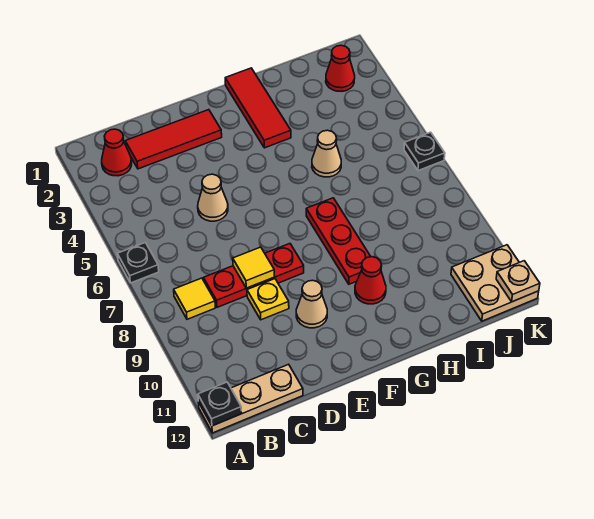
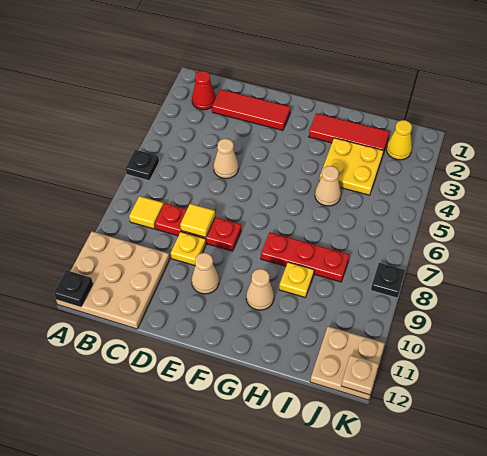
tan 1x3 plate [198,364,303,433] -> tan 3x3 plate [56,231,170,329]
red 1x3 tile [225,68,291,148] -> red 1x3 tile turned to [309,113,390,153]
red 1x3 plate [306,198,371,284] -> red 1x3 plate turned to [261,232,349,282]
red 1x1 cone [355,257,386,304] -> tan 1x1 cone [246,269,274,310]
none -> yellow 2x2 plate [319,138,384,195]
none -> yellow 1x1 plate [279,262,314,297]
red 1x1 cone [326,45,355,91] -> yellow 1x1 cone [387,120,412,160]
black 1x1 plate [404,132,445,171] -> black 1x1 plate moved to [371,263,405,298]

